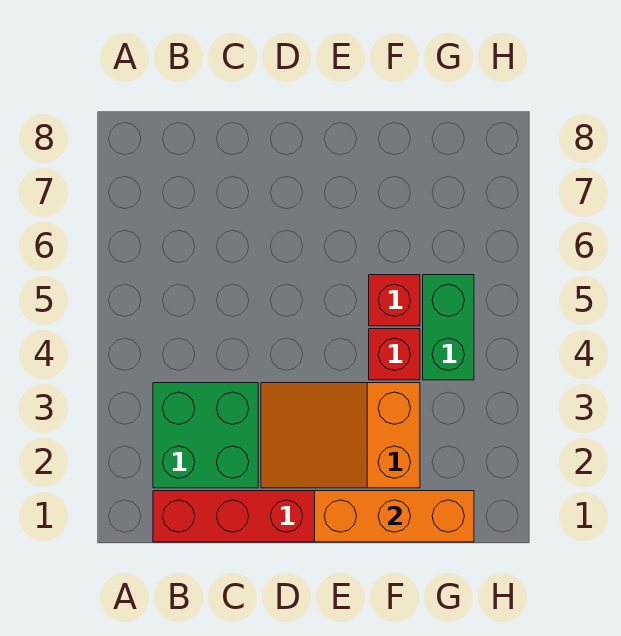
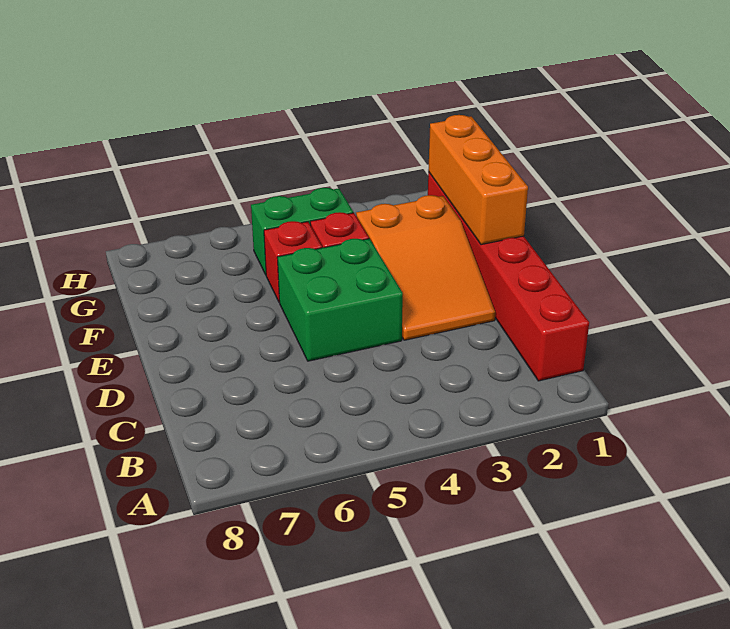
green 2x2 brick [153,383,258,488] -> green 2x2 brick moved to [277,239,403,361]

